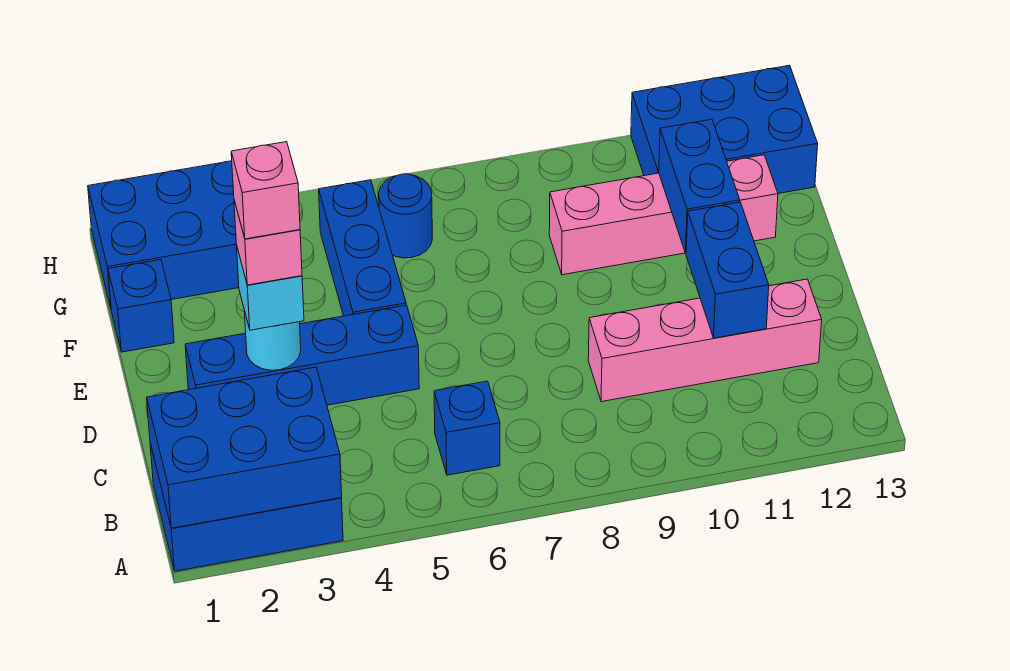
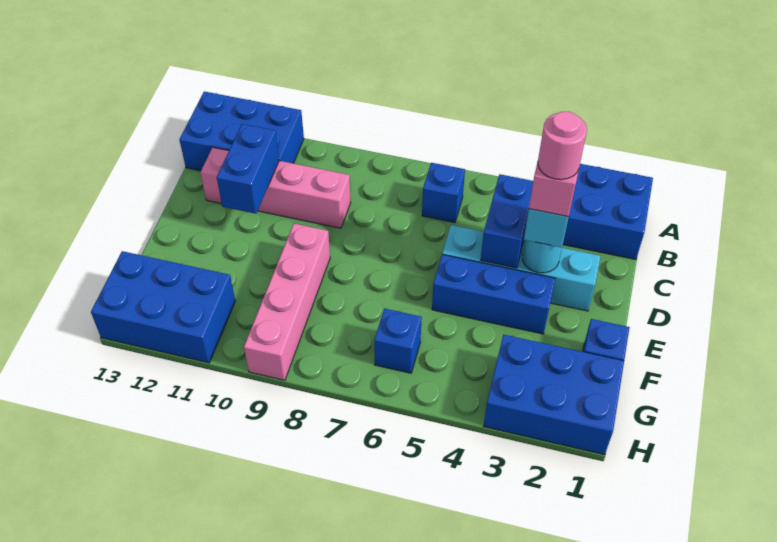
blue 2x3 brick [147,367,342,528] -> blue 2x3 brick moved to [179,91,304,171]
blue 1x4 brick [185,305,419,405] -> cyan 1x4 brick [442,225,600,311]
pink 1x1 brick [231,142,300,239] -> pink 1x1 round brick [538,112,587,180]
blue 1x3 brick [319,180,406,316] -> blue 1x3 brick turned to [432,254,556,334]
blue 1x2 brick [659,119,740,253] -> blue 1x2 brick moved to [480,174,533,268]
pink 1x4 brick [549,155,778,275] -> pink 1x4 brick turned to [244,224,330,380]
blue 1x1 round brick [379,174,432,258] -> blue 1x1 brick [374,309,422,373]

